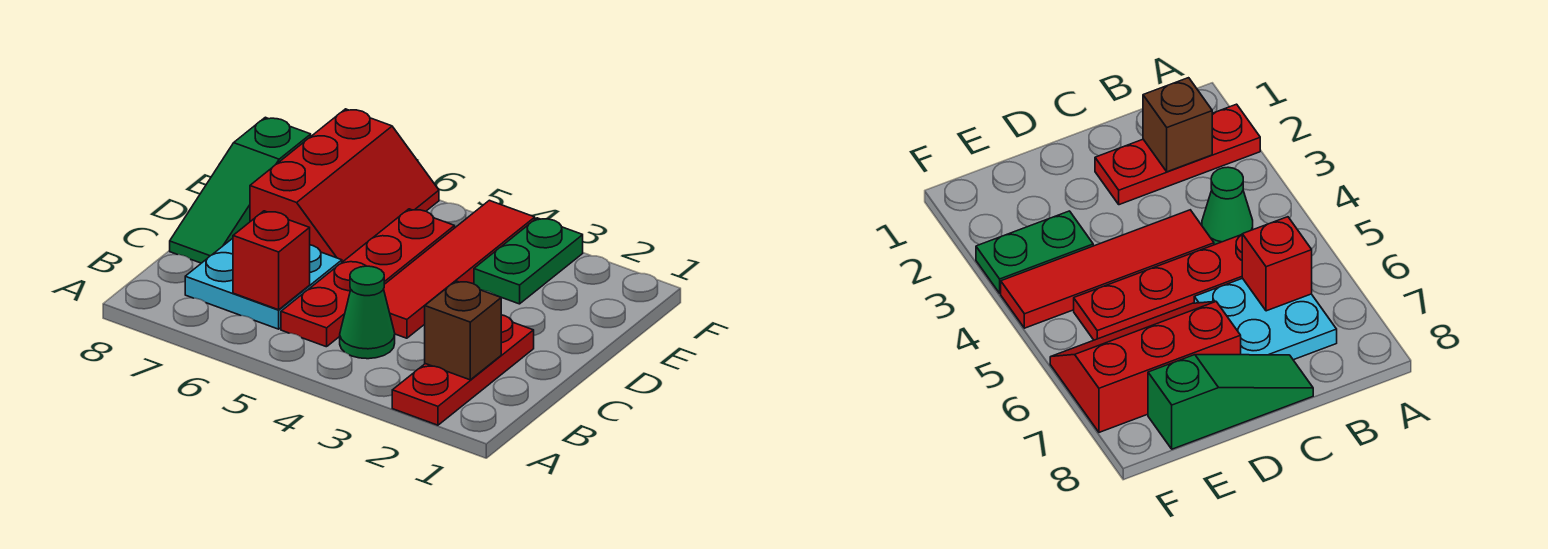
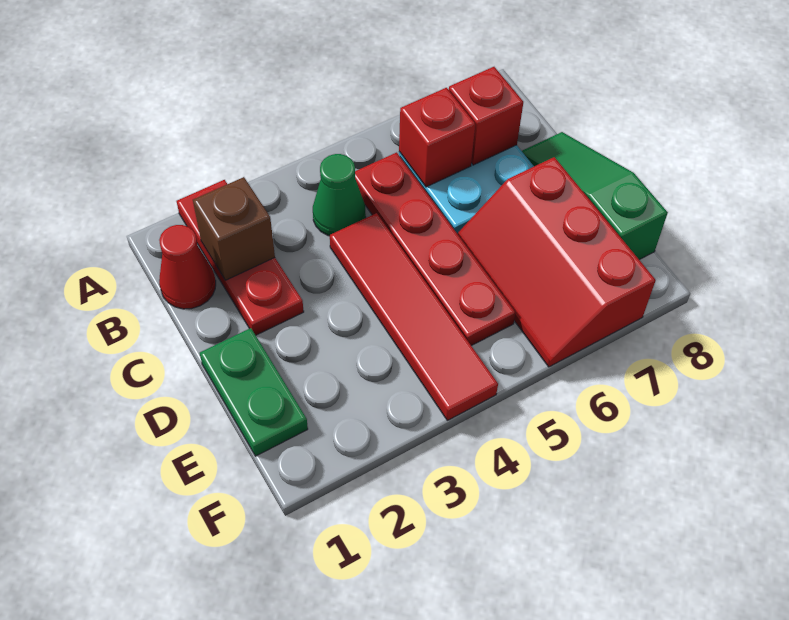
none -> red 1x1 cone [159,225,216,309]
none -> red 1x1 brick [449,67,523,165]
green 1x2 plate [474,218,583,304] -> green 1x2 plate moved to [200,328,308,456]

